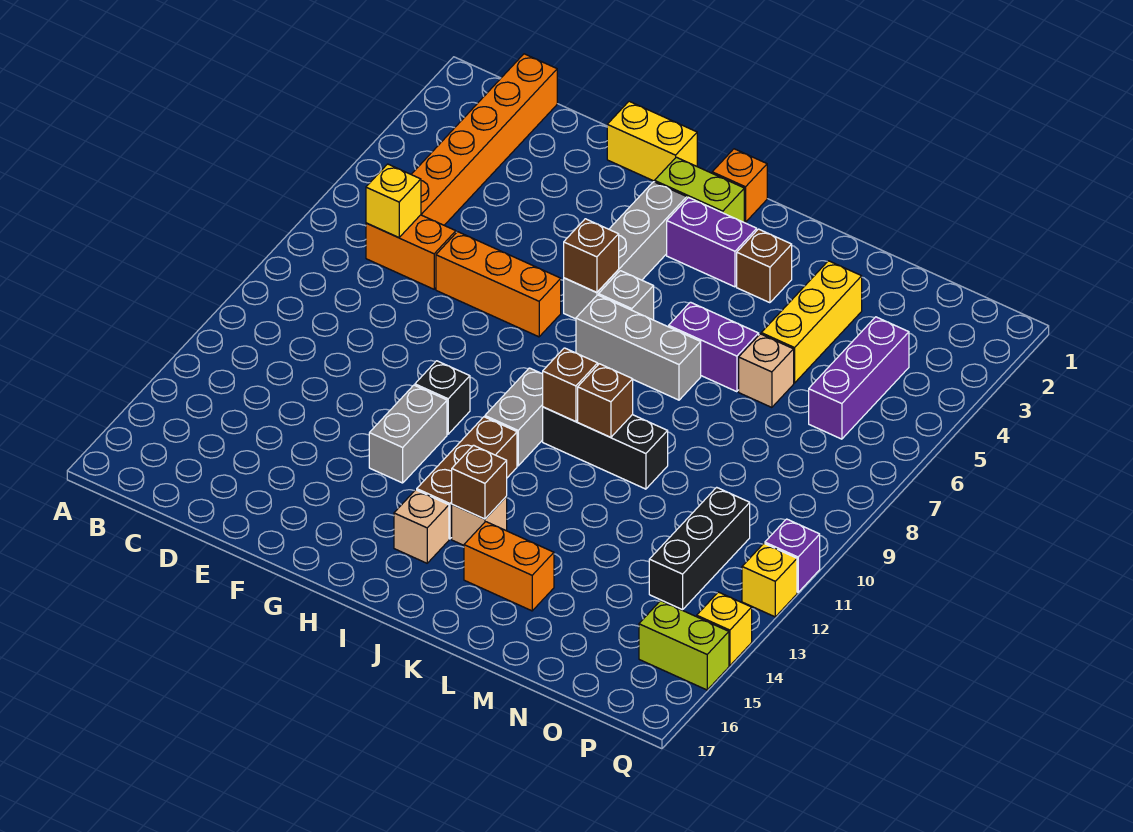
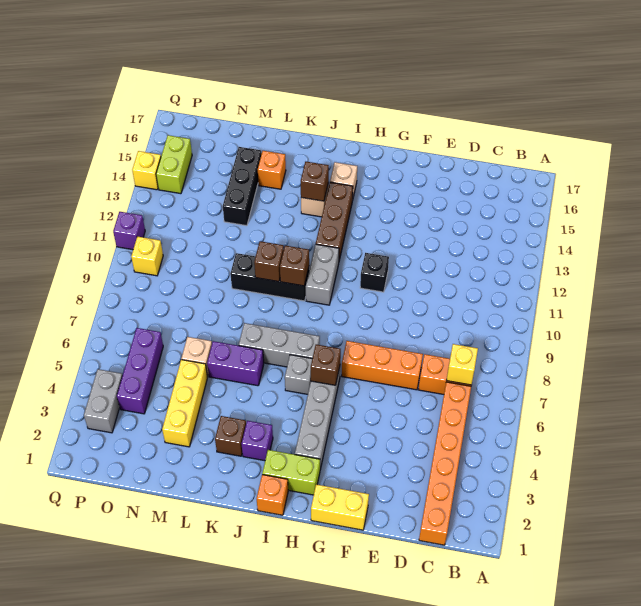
grey 1x2 brick [369,385,447,483] -> grey 1x2 brick moved to [84,369,122,433]
purple 1x2 brick [667,198,757,287] -> purple 1x1 brick [242,421,273,461]
orange 1x2 brick [464,522,554,611] -> orange 1x1 brick [258,151,286,189]
black 1x3 brick [649,487,750,610] -> black 1x3 brick moved to [223,147,262,226]
lime 1x2 brick [639,601,729,690] -> lime 1x2 brick turned to [156,135,192,194]
yellow 1x1 brick [742,544,797,617] -> yellow 1x1 brick moved to [131,237,163,276]

